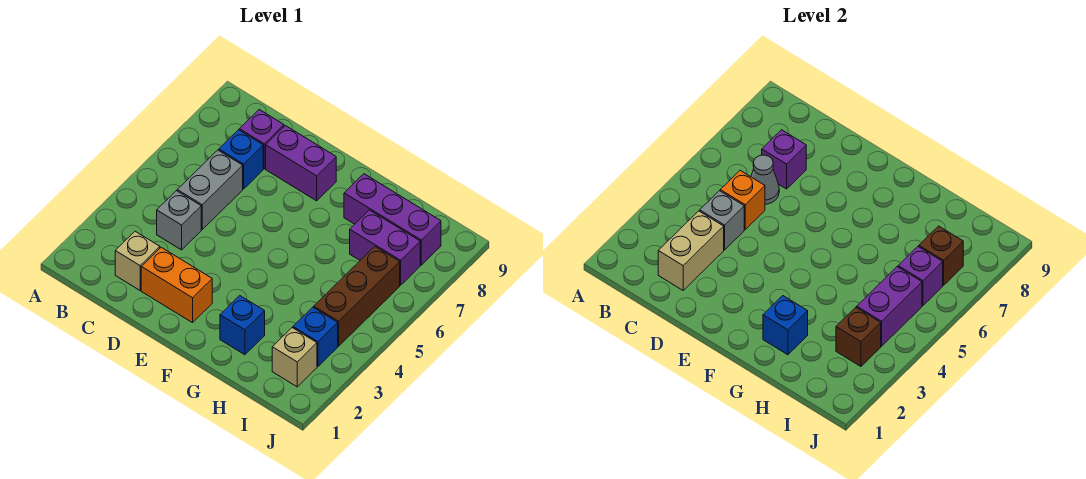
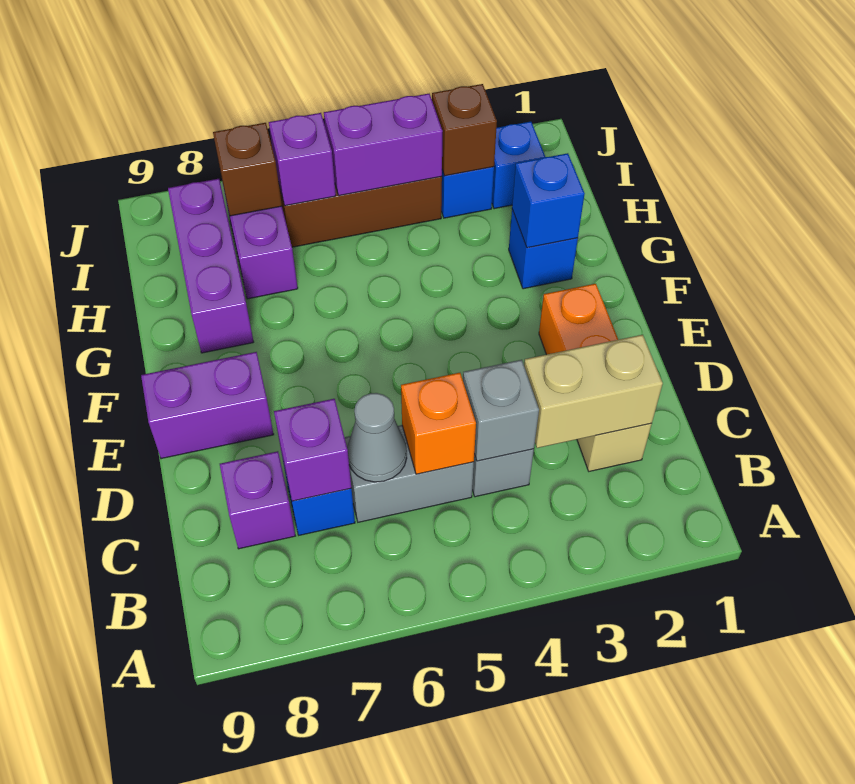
purple 1x2 brick [266,126,336,201] -> purple 1x2 brick turned to [141,352,274,459]
tan 1x1 brick [272,328,317,387] -> blue 1x1 brick [492,121,545,209]

